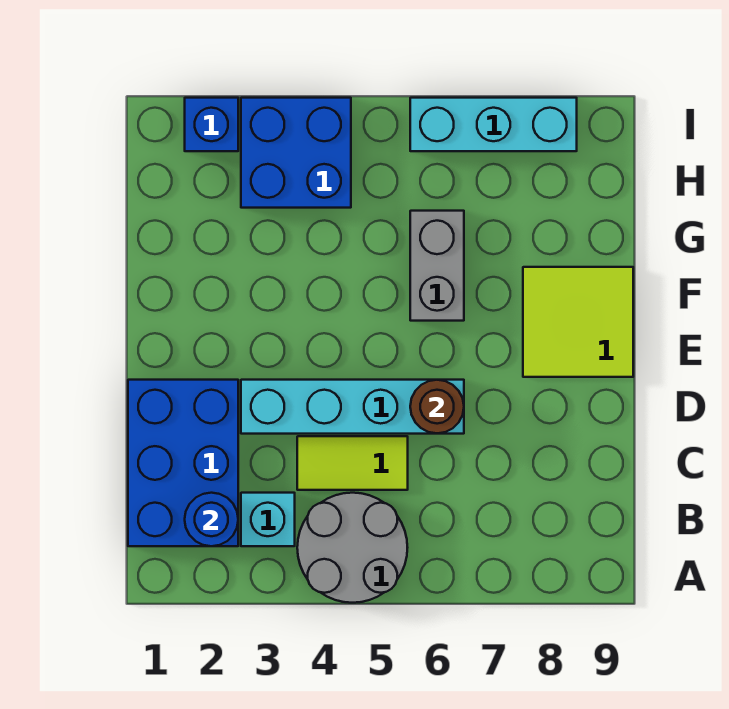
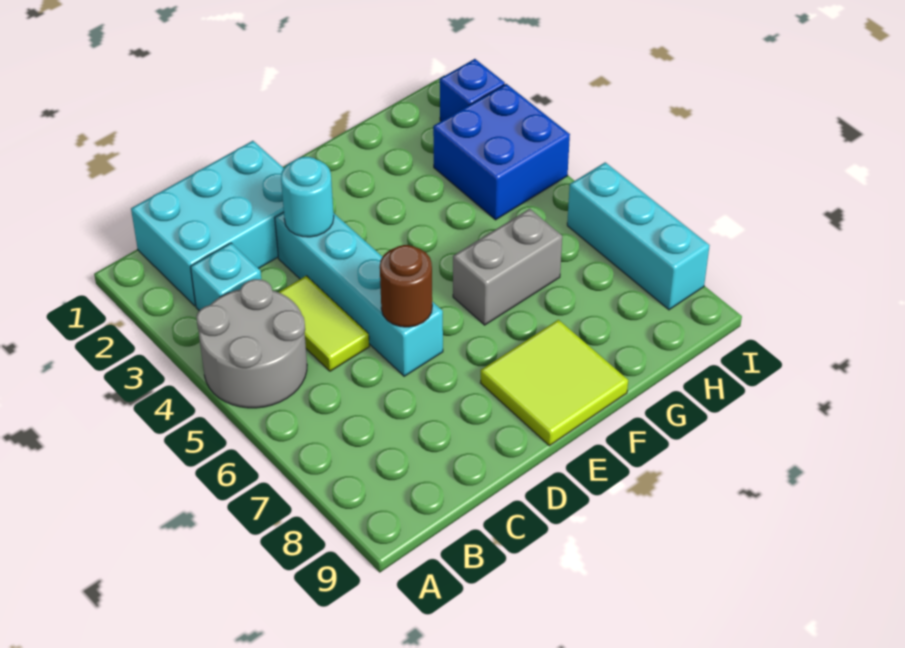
blue 2x3 brick [128,380,238,546] -> cyan 2x3 brick [131,141,284,306]
blue 1x1 round brick [185,493,238,546] -> none
none -> cyan 1x1 round brick [281,157,334,237]

